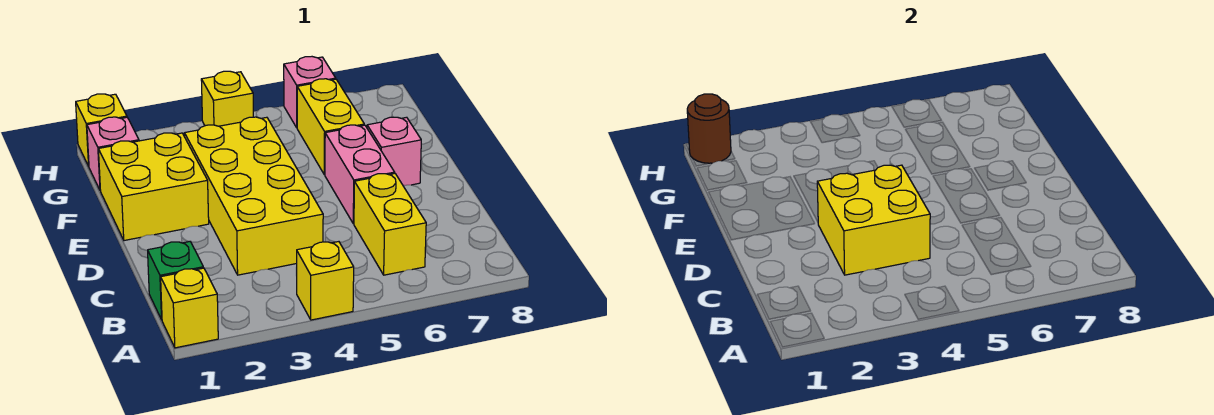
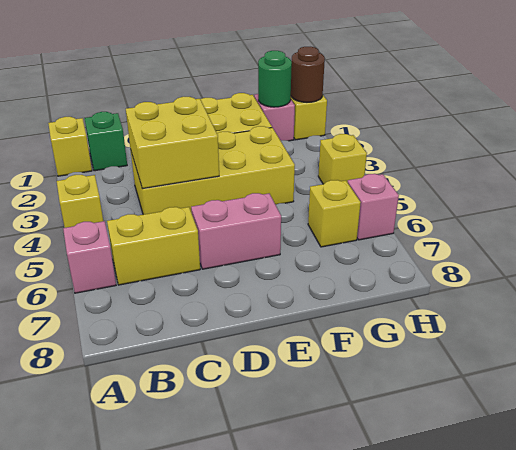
pink 1x1 brick [367,117,421,185] -> pink 1x1 brick moved to [63,221,116,293]
yellow 1x2 brick [297,79,364,175] -> yellow 1x1 brick [308,180,361,247]
none -> green 1x1 round brick [258,51,292,107]

